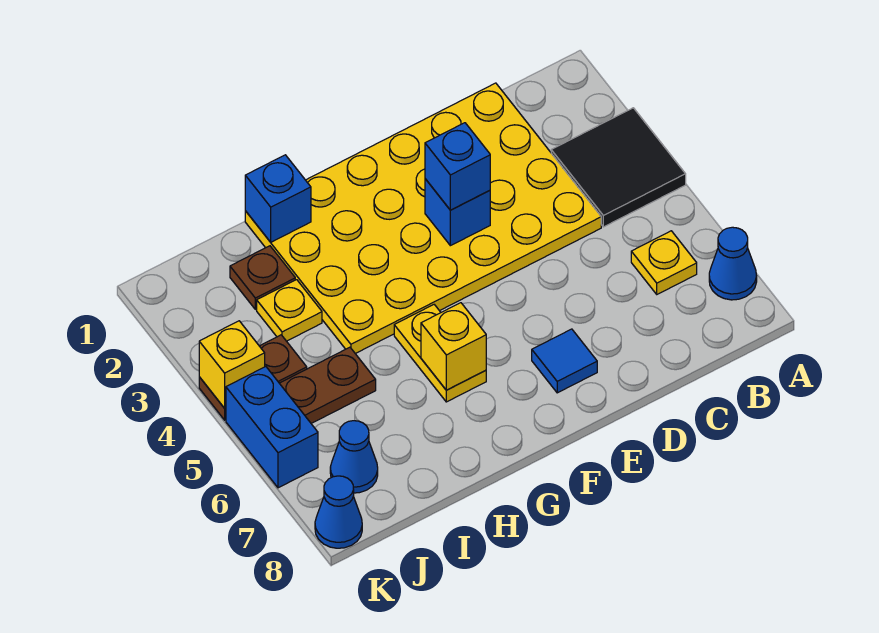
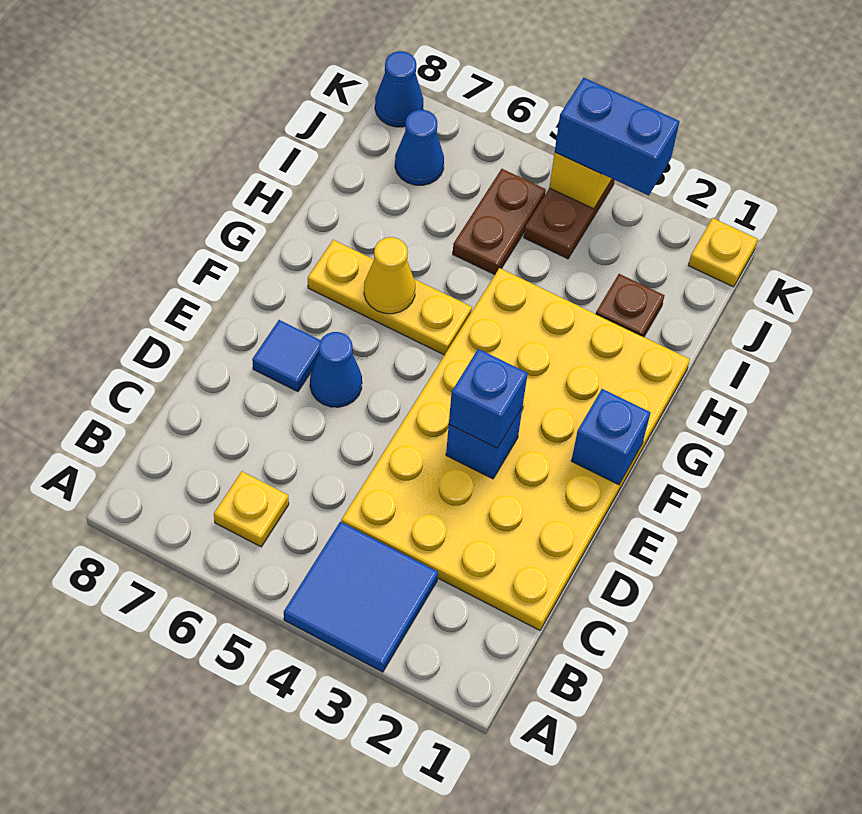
black 2x2 tile [551,108,686,227] -> blue 2x2 tile [284,522,438,672]
blue 1x1 cone [709,227,757,300] -> blue 1x1 cone moved to [310,332,362,407]
yellow 1x2 plate [394,305,486,402] -> yellow 1x3 plate [308,240,472,355]
yellow 1x1 brick [421,303,486,390] -> yellow 1x1 cone [364,237,415,314]
blue 1x1 brick [245,155,311,242] -> blue 1x1 brick moved to [571,389,651,485]
yellow 1x1 plate [257,280,322,341] -> yellow 1x1 plate moved to [688,218,758,287]
blue 1x2 brick [226,367,318,488] -> blue 1x2 brick moved to [555,78,680,196]

